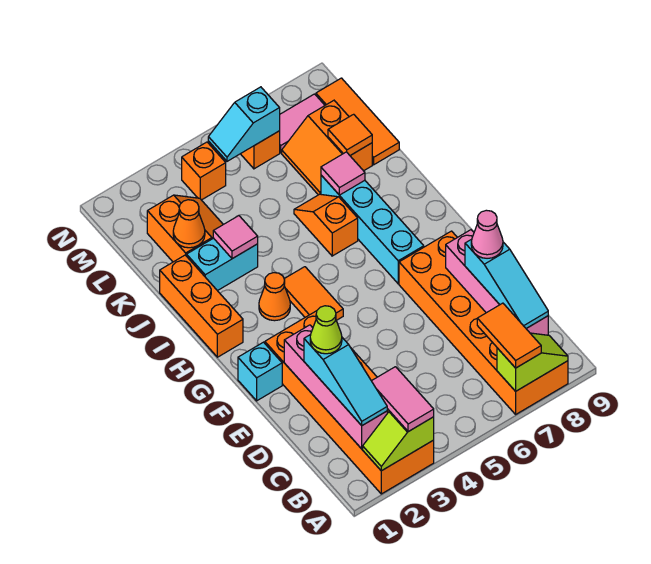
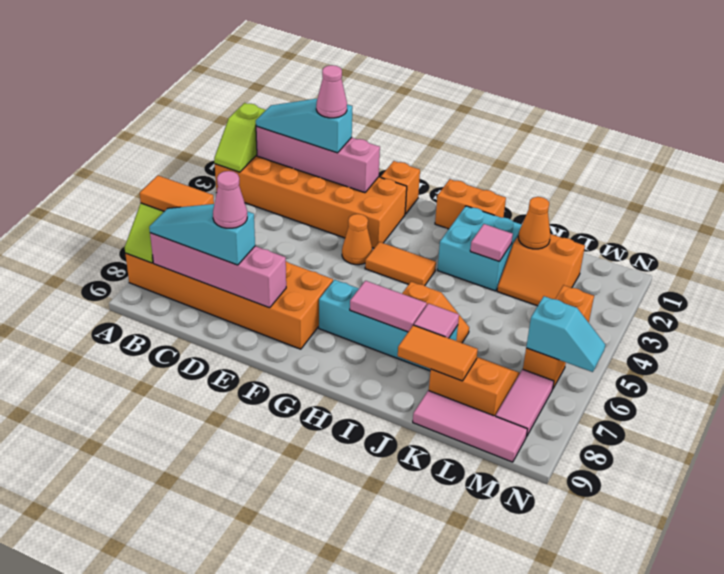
lime 1x2 slope [363,411,434,471] -> lime 1x2 slope turned to [214,103,266,172]
pink 1x2 tile [372,367,434,432] -> pink 1x2 tile moved to [350,281,427,332]
lime 1x1 cone [310,306,342,354] -> pink 1x1 cone [316,65,347,118]
cyan 1x1 brick [238,342,282,401] -> orange 1x1 brick [381,161,420,214]
orange 1x3 brick [160,255,243,357] -> orange 1x2 brick [435,179,506,229]
orange 1x1 cone [259,273,290,321] -> orange 1x1 cone moved to [342,214,372,265]
cyan 1x2 brick [187,238,258,291] -> cyan 2x2 brick [437,206,522,291]
orange 1x1 tile [328,114,372,155] -> orange 1x2 tile [398,325,478,381]
orange 1x3 tile [316,78,399,165] -> pink 1x3 tile [413,390,527,462]
cyan 1x2 slope [208,87,280,161] -> cyan 1x2 slope turned to [526,296,605,372]

